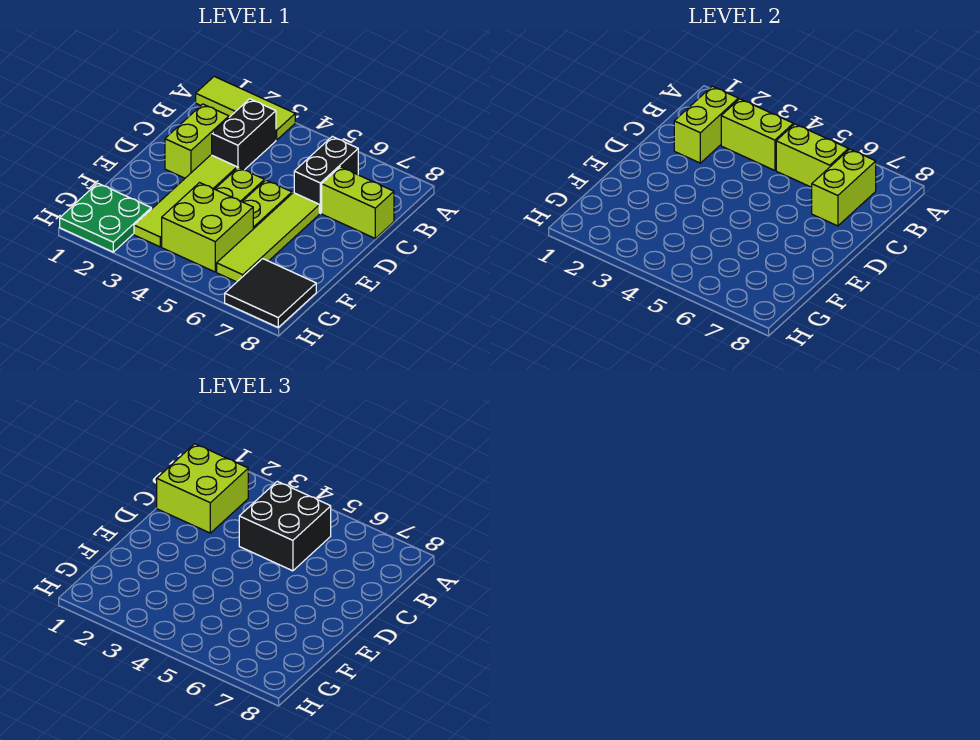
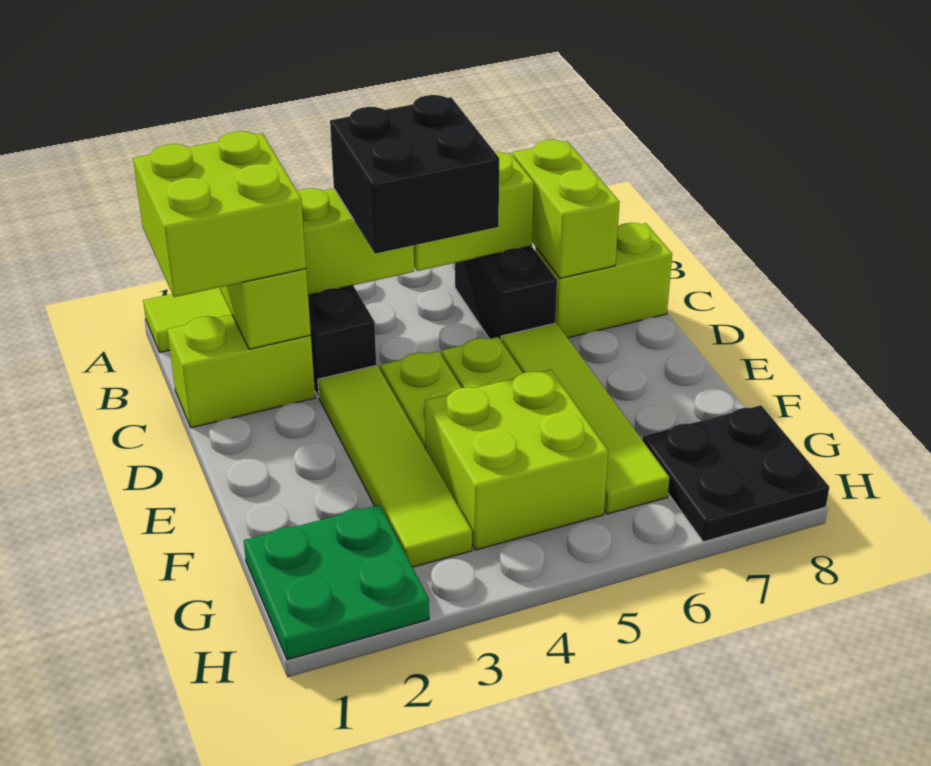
lime 1x2 brick [165,104,229,178] -> lime 1x2 brick turned to [167,315,315,428]
black 2x2 tile [225,259,316,327] -> black 2x2 plate [643,405,829,542]

